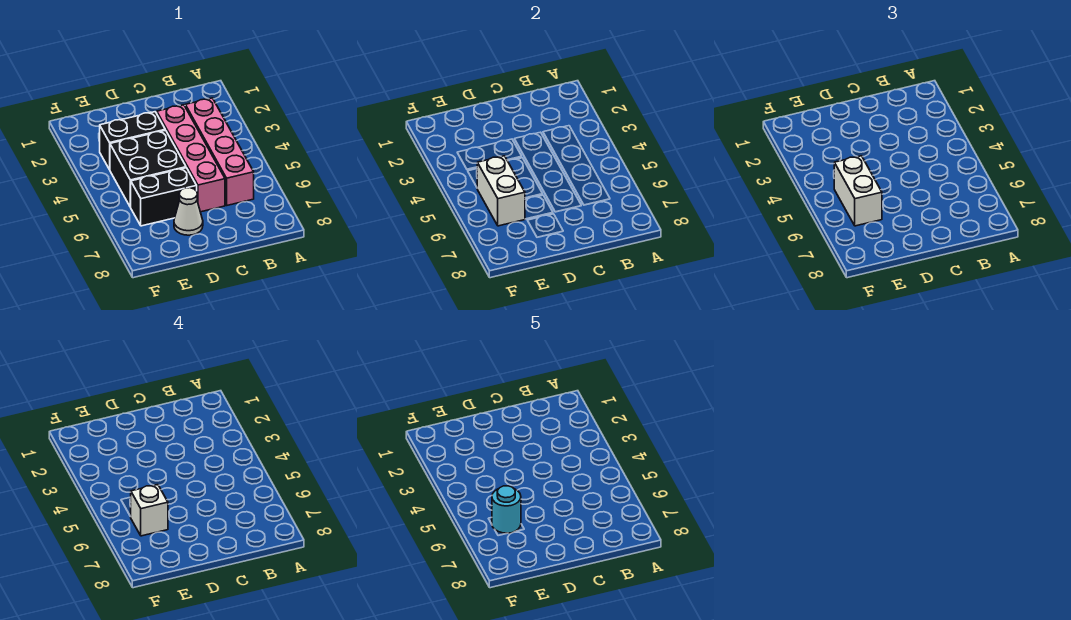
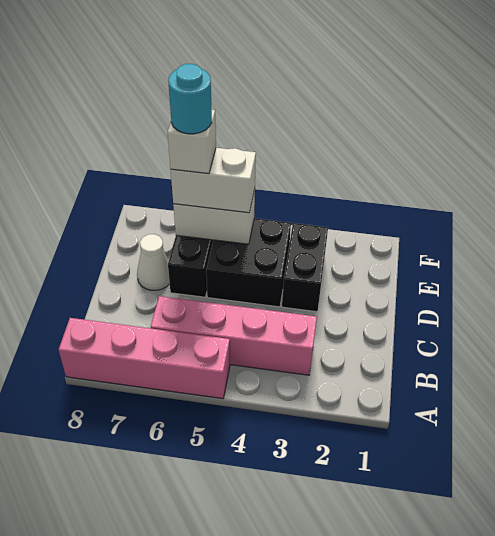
pink 1x4 brick [157,105,225,212] -> pink 1x4 brick moved to [59,318,230,399]

